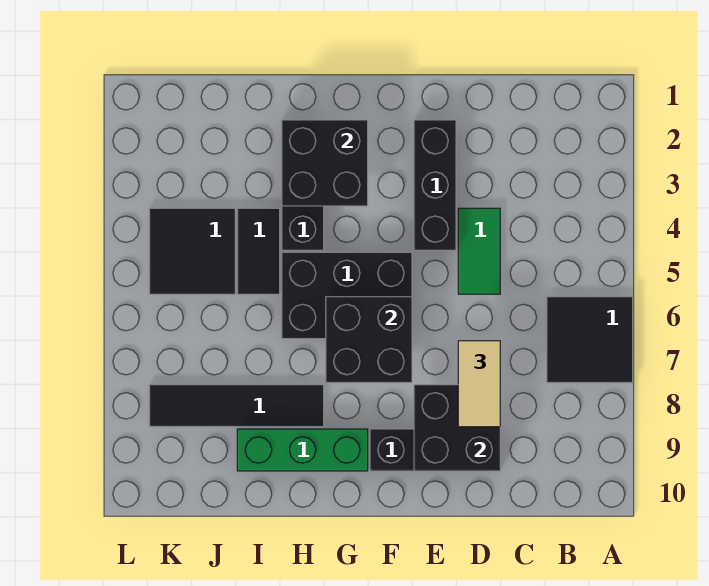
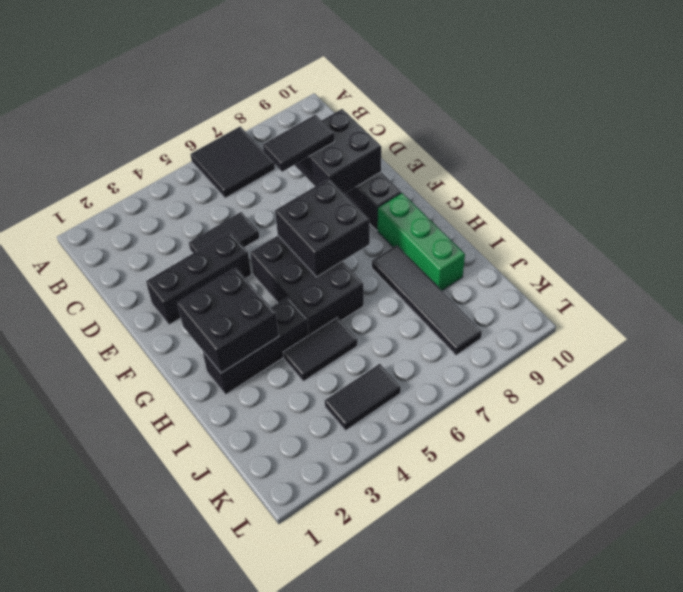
green 1x2 tile [458,208,500,294] -> black 1x2 tile [189,212,259,253]
tan 1x2 tile [458,341,500,427] -> black 1x2 tile [263,115,335,172]
black 2x2 tile [149,208,235,294] -> black 1x2 tile [325,364,401,431]

